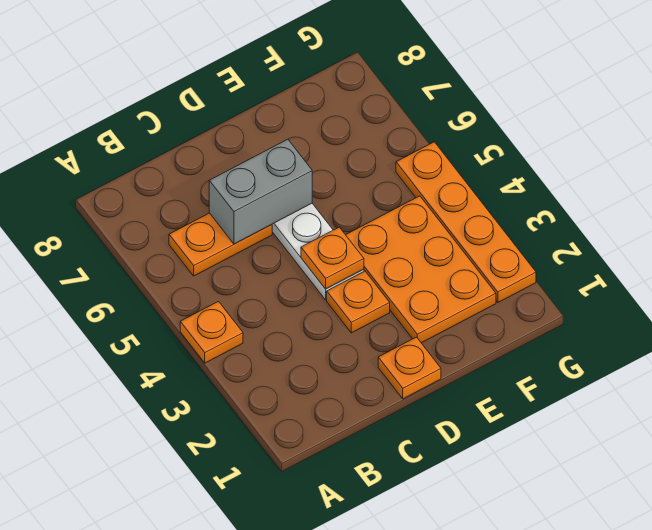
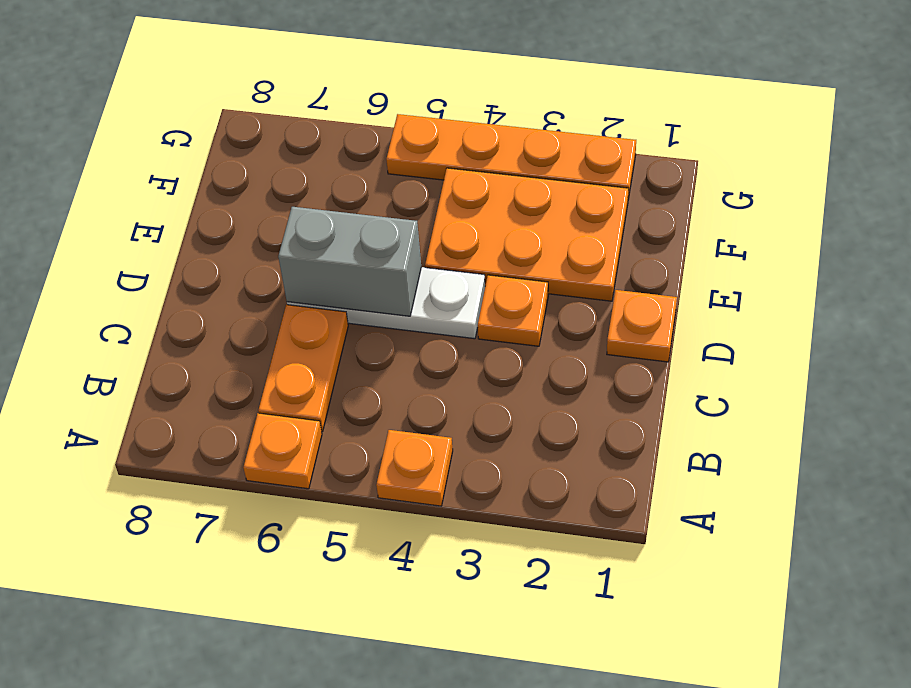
grey 1x2 brick [209,139,312,244] -> grey 1x2 brick turned to [278,207,421,316]
orange 1x1 plate [301,227,364,289] -> orange 1x1 plate moved to [243,413,322,489]

